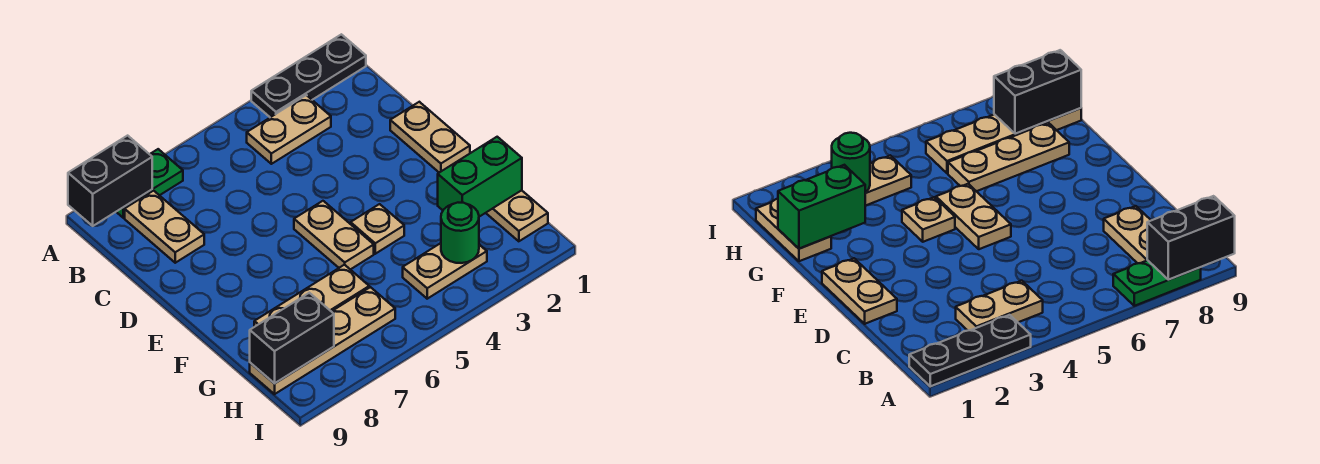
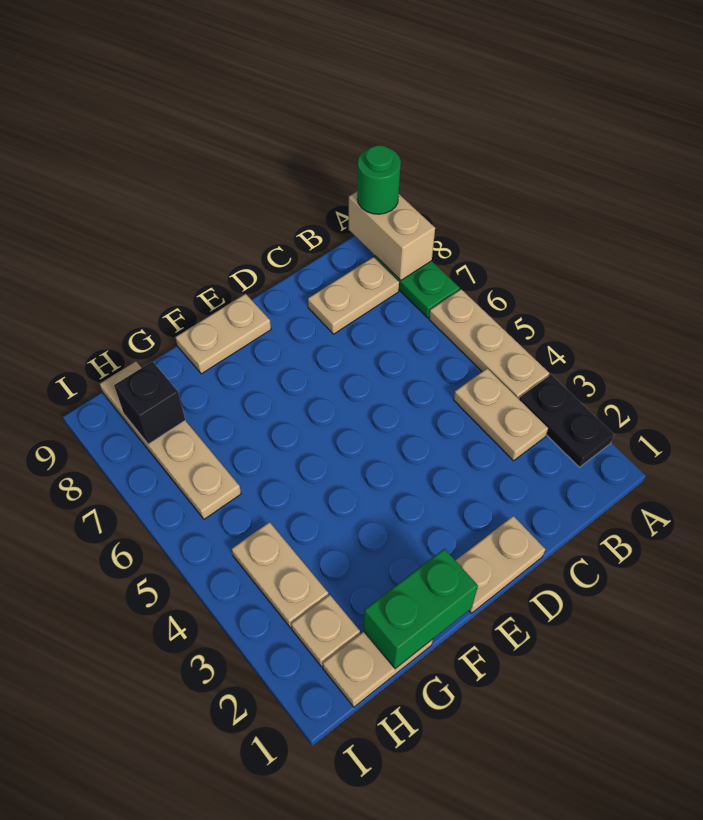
black 1x3 plate [251,34,366,117] -> black 1x2 plate [519,375,614,467]
black 1x2 brick [68,136,152,226] -> tan 1x2 brick [349,192,435,280]
tan 1x2 plate [294,201,374,270] -> tan 1x2 plate moved to [176,294,271,374]
tan 1x1 plate [351,204,404,254] -> tan 1x1 plate moved to [291,595,360,667]
green 1x2 brick [438,137,522,217] -> green 1x2 brick turned to [364,549,478,669]
tan 1x3 plate [254,265,369,327] -> tan 1x3 plate moved to [429,289,549,399]
green 1x1 round brick [441,203,479,263] -> green 1x1 round brick moved to [357,145,401,214]
black 1x2 brick [250,293,334,384] -> black 1x1 brick [114,361,185,444]

